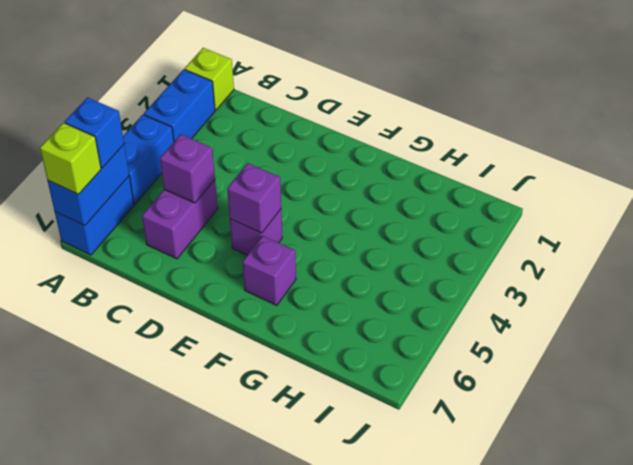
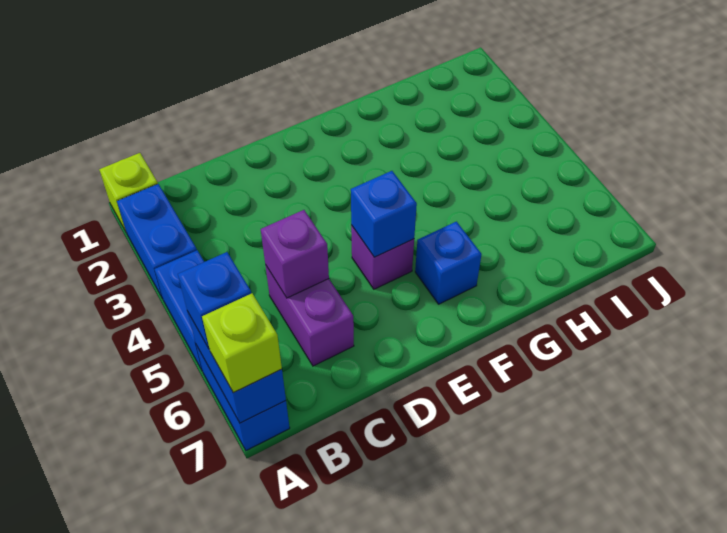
purple 1x1 brick [227,163,281,233] -> blue 1x1 brick [351,171,417,257]
purple 1x1 brick [243,236,296,305] -> blue 1x1 brick [415,222,482,304]

